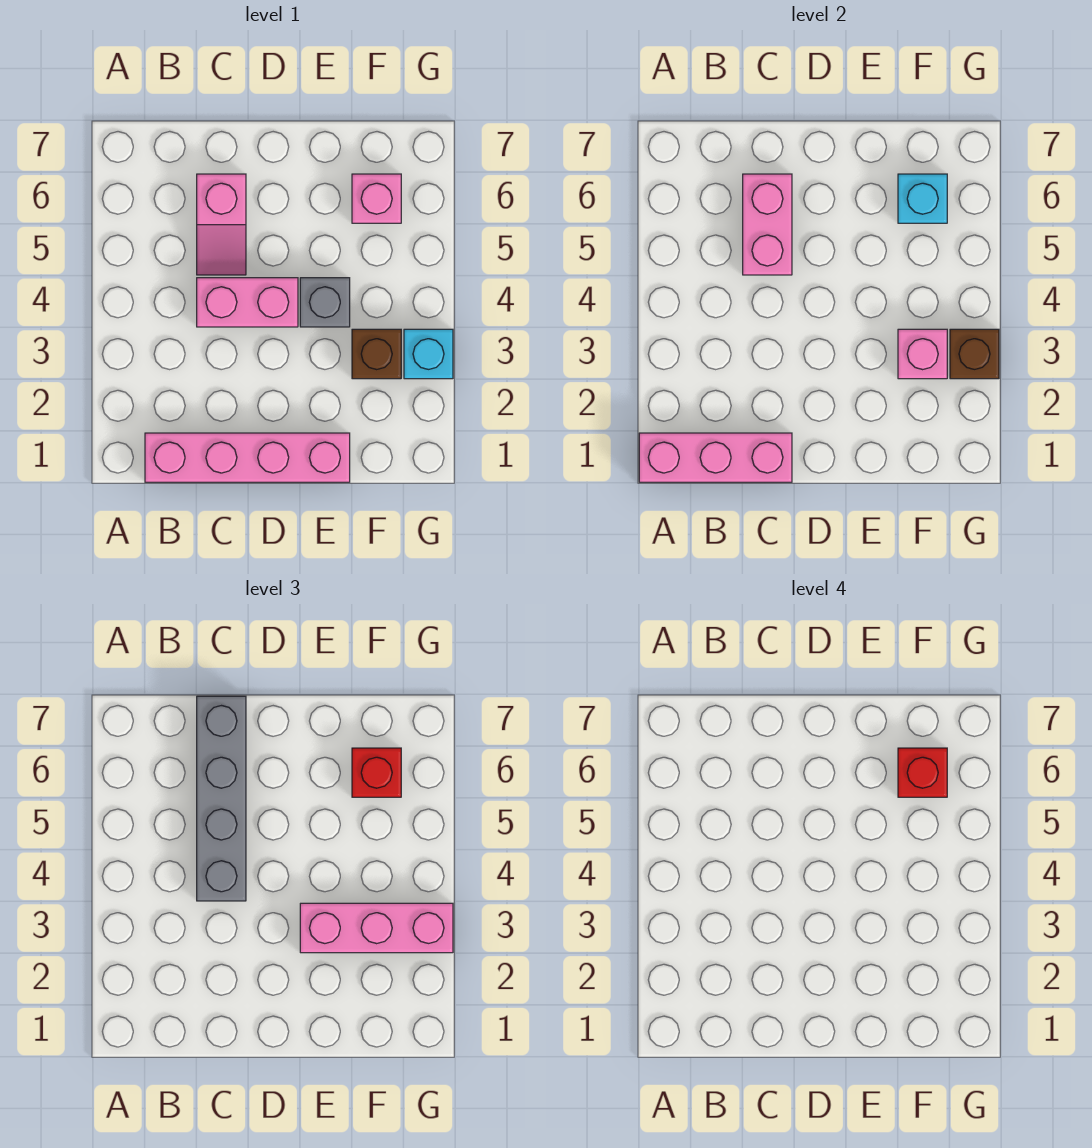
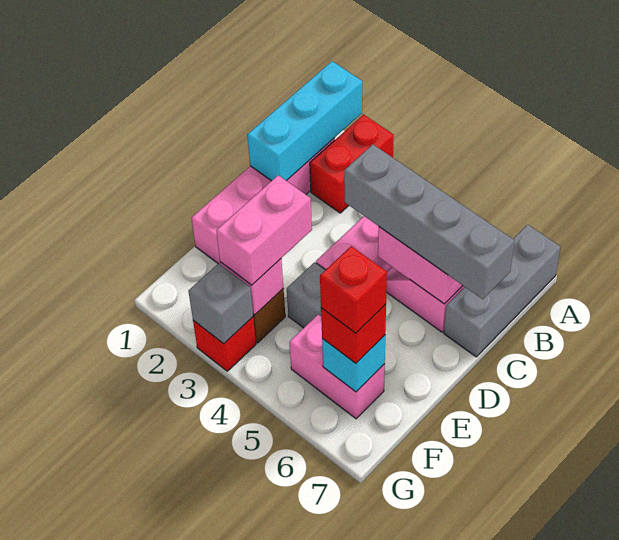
pink 1x3 brick [639,433,792,482] -> cyan 1x3 brick [247,61,362,181]
none -> red 1x2 brick [310,114,394,213]
none -> grey 1x3 brick [444,225,561,357]
pink 1x3 brick [300,903,453,953] -> pink 1x2 brick [216,175,312,285]
pink 1x1 brick [352,174,401,223] -> pink 1x2 brick [289,314,385,419]
cyan 1x1 brick [404,329,453,379] -> red 1x1 brick [193,317,256,371]
brown 1x1 brick [950,329,999,379] -> grey 1x1 brick [188,263,253,344]

